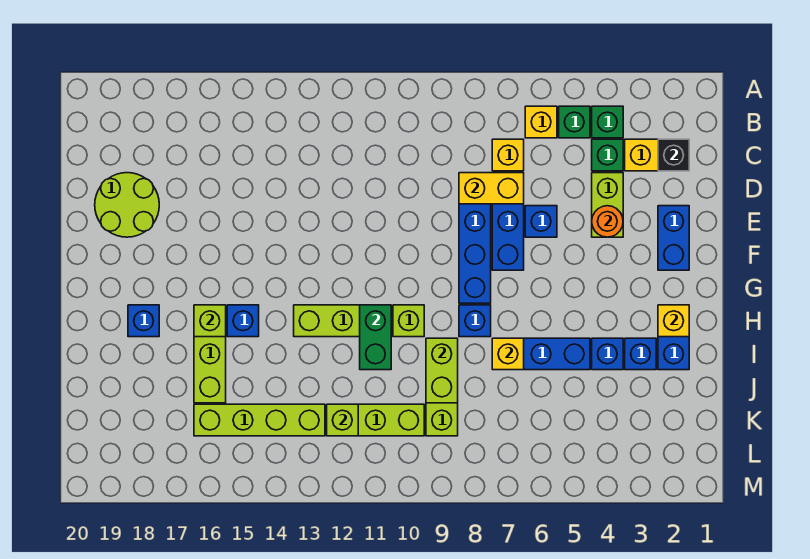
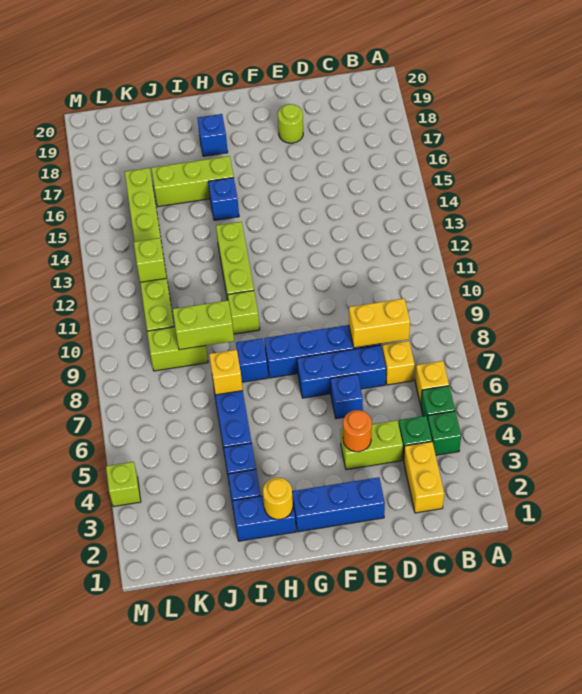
black 1x1 brick [658,139,689,171] -> none
yellow 1x2 brick [459,173,524,204] -> yellow 1x2 brick turned to [349,298,410,348]
lime 2x2 round brick [95,173,159,237] -> lime 1x1 round brick [278,104,303,143]
blue 1x2 brick [658,206,689,270] -> blue 1x3 brick [292,477,385,532]
yellow 1x1 brick [658,305,689,337] -> yellow 1x1 round brick [263,478,293,519]
green 1x2 brick [360,305,391,370] -> none
lime 1x1 brick [194,305,226,337] -> lime 1x1 brick moved to [106,462,141,507]

